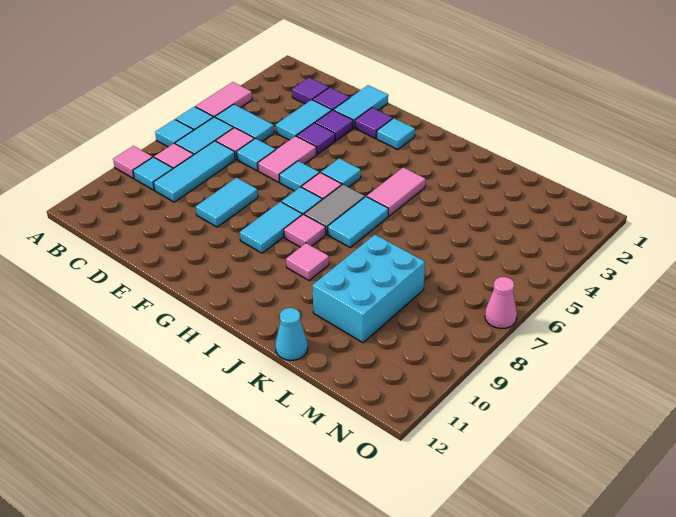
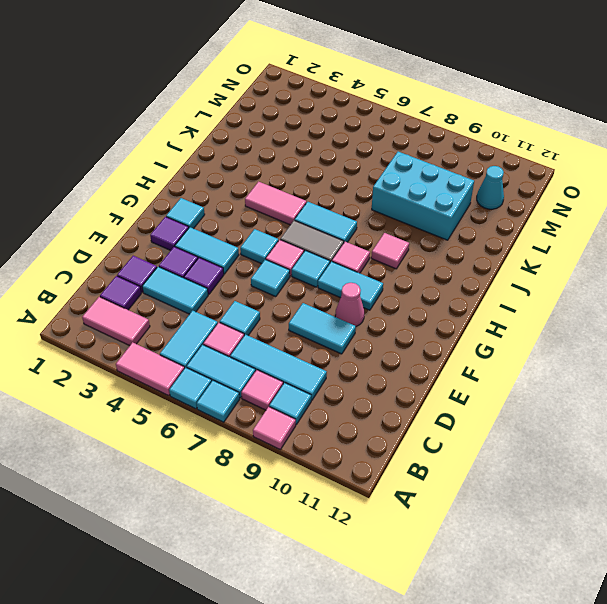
cyan 1x2 tile [334,85,388,128] -> cyan 1x2 tile moved to [175,227,239,274]
pink 1x2 tile [258,136,316,182] -> pink 1x2 tile moved to [82,297,150,346]
cyan 1x1 cone [275,308,308,360] -> cyan 1x1 cone moved to [477,166,504,209]
pink 1x1 cone [485,277,517,328] -> pink 1x1 cone moved to [335,283,364,327]

